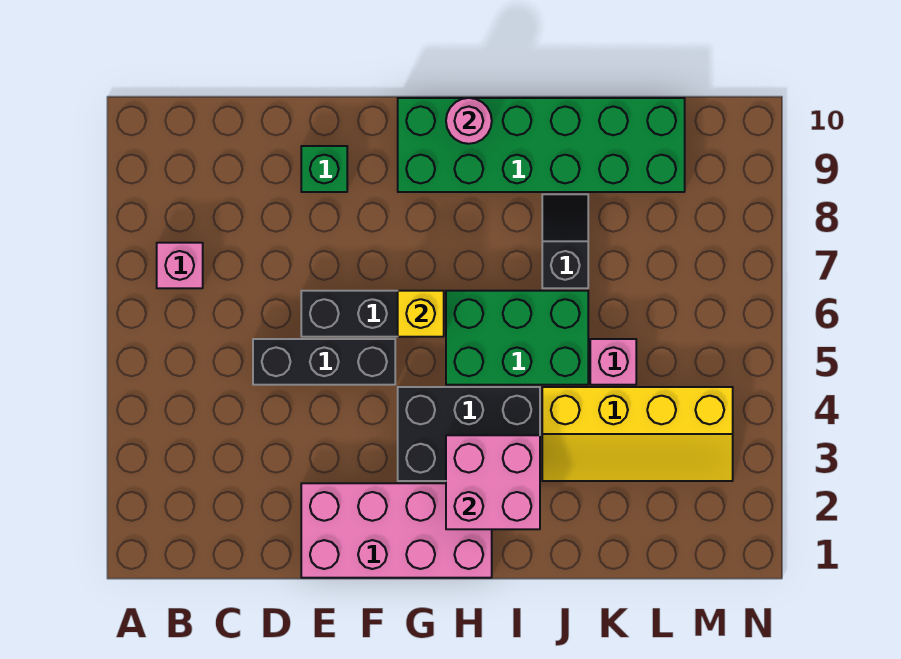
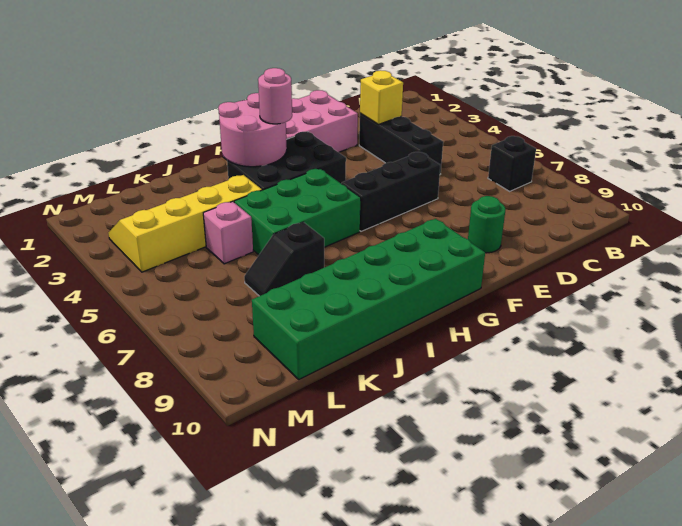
pink 1x1 brick [157,243,203,288] -> black 1x1 brick [488,136,536,191]
black 1x3 brick [253,339,395,385] -> black 1x3 brick turned to [359,114,443,174]
green 1x1 brick [301,146,347,192] -> green 1x1 round brick [468,196,505,253]
yellow 1x1 brick [398,291,444,337] -> yellow 1x1 brick moved to [360,70,403,124]
pink 2x2 brick [446,435,540,529] -> pink 2x2 round brick [218,93,287,167]
pink 1x1 round brick [446,98,492,144] -> pink 1x1 round brick moved to [258,68,292,124]
black 1x2 slope [542,194,588,288] -> black 1x2 slope turned to [244,222,324,296]

